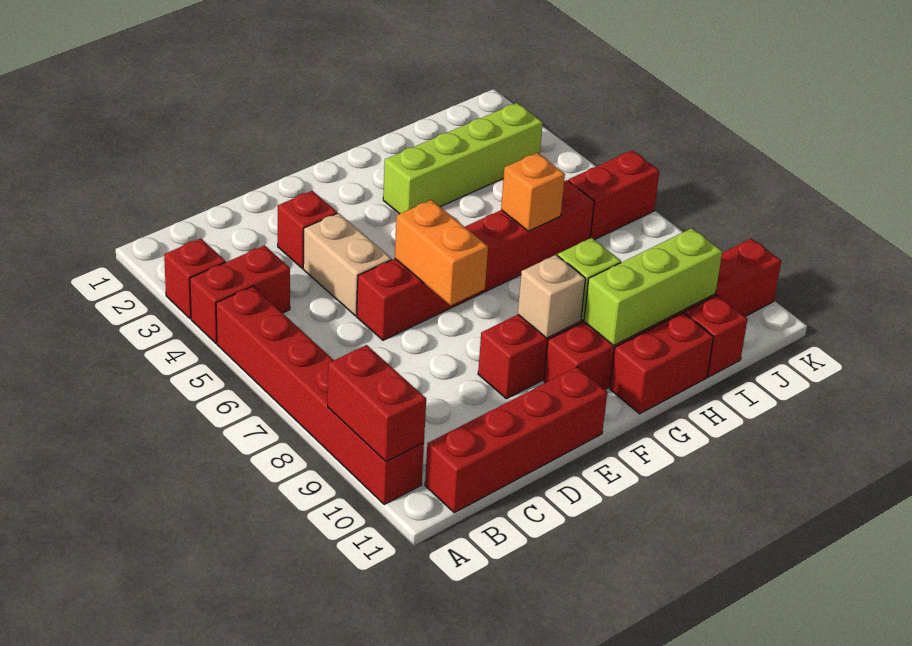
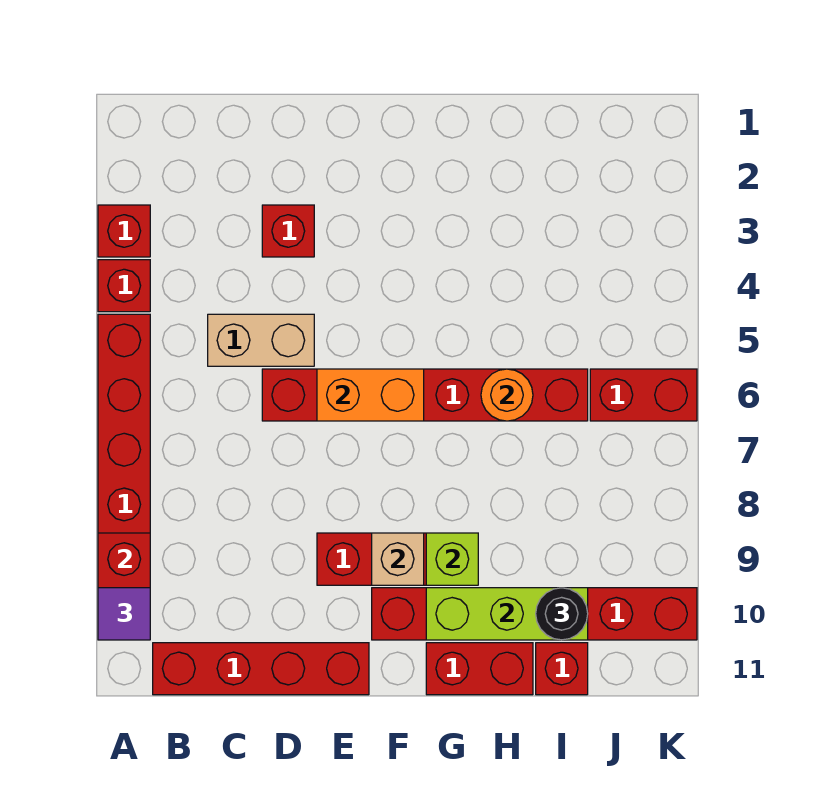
red 1x2 brick [190,245,290,343] -> red 1x1 brick [98,260,150,312]
none -> purple 1x1 tile [98,588,150,640]
tan 1x2 brick [303,213,392,316] -> tan 1x2 brick turned to [208,314,314,366]
orange 1x2 brick [395,200,488,305] -> orange 1x2 brick turned to [317,369,424,421]
lime 1x4 brick [383,103,543,214] -> none
orange 1x1 brick [501,153,565,231] -> orange 1x1 round brick [481,369,533,421]
none -> black 1x1 round brick [536,588,588,640]

